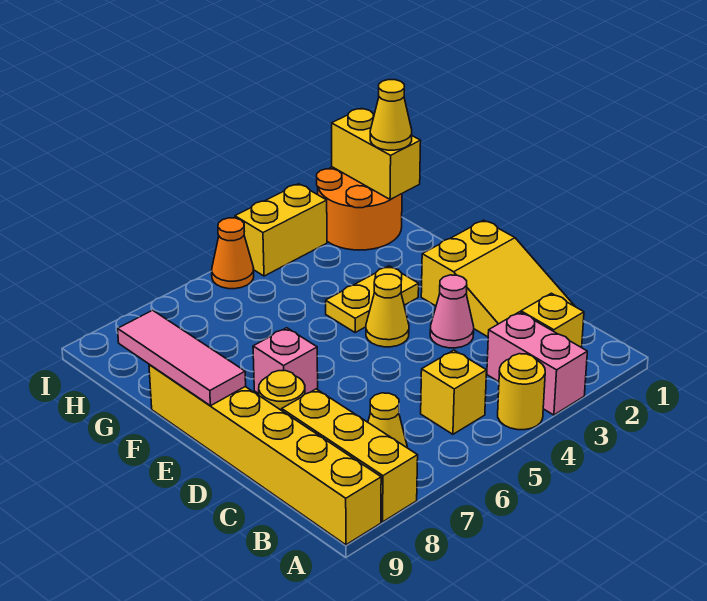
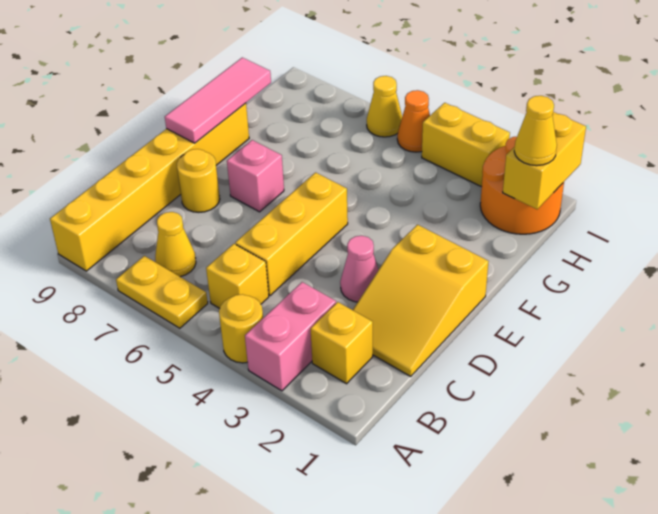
yellow 1x3 brick [282,389,418,522] -> yellow 1x3 brick moved to [235,173,348,296]
yellow 1x1 cone [366,274,409,347] -> yellow 1x1 cone moved to [367,76,402,137]
yellow 1x2 plate [326,266,419,332] -> yellow 1x2 plate moved to [116,256,208,328]

